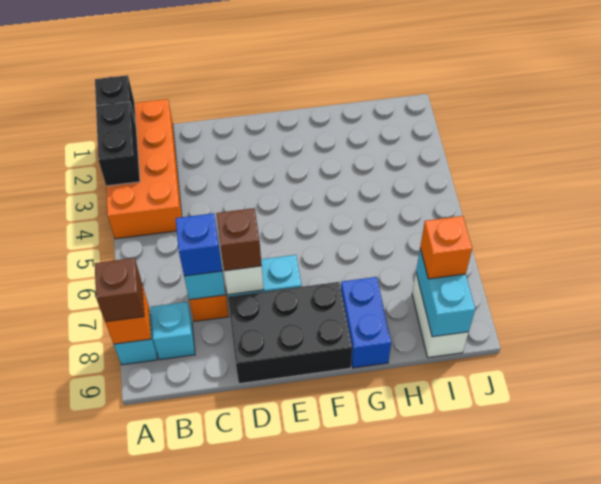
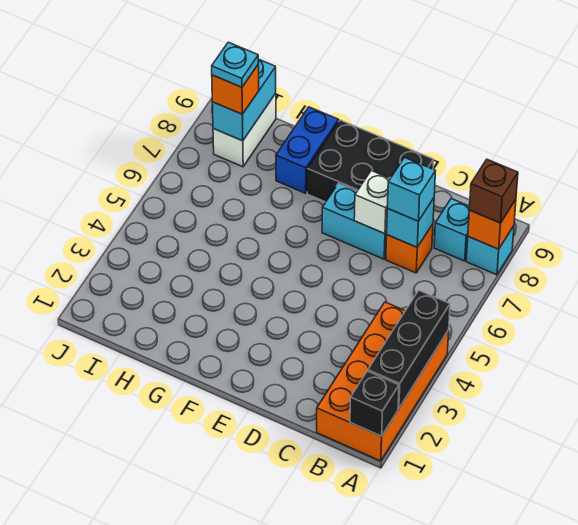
black 1x2 brick [96,102,140,186] -> black 1x3 brick [368,290,450,409]
blue 1x1 brick [176,213,222,276] -> cyan 1x1 brick [387,158,436,221]
brown 1x1 brick [216,208,262,271] -> none
none -> cyan 1x1 plate [212,42,259,87]

